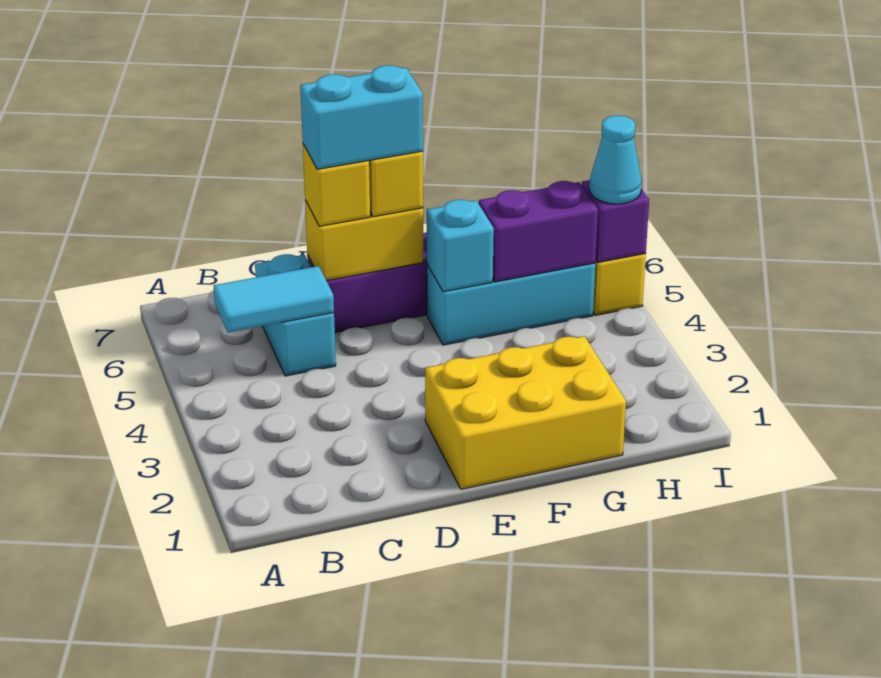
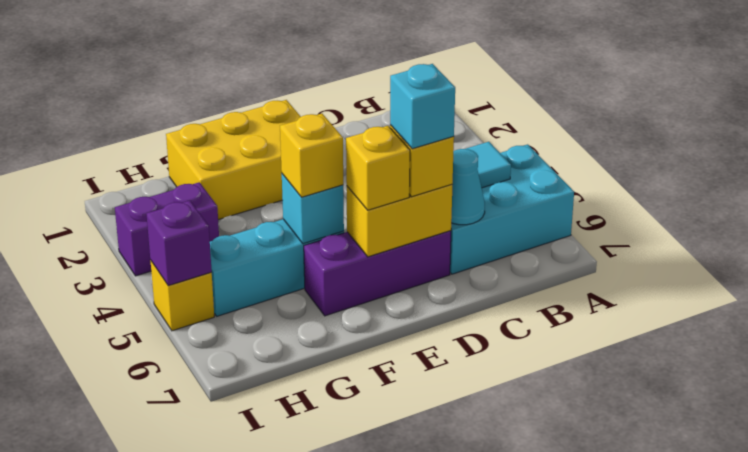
cyan 1x2 brick [255,254,336,376] -> cyan 2x3 brick [450,144,574,274]
cyan 1x2 brick [300,65,423,169] -> cyan 1x1 brick [390,64,455,149]
none -> yellow 1x1 brick [280,114,343,197]
purple 1x2 brick [479,181,598,282] -> purple 1x2 brick moved to [115,182,219,276]
cyan 1x1 cone [589,115,642,204] -> cyan 1x1 cone moved to [451,149,485,225]

